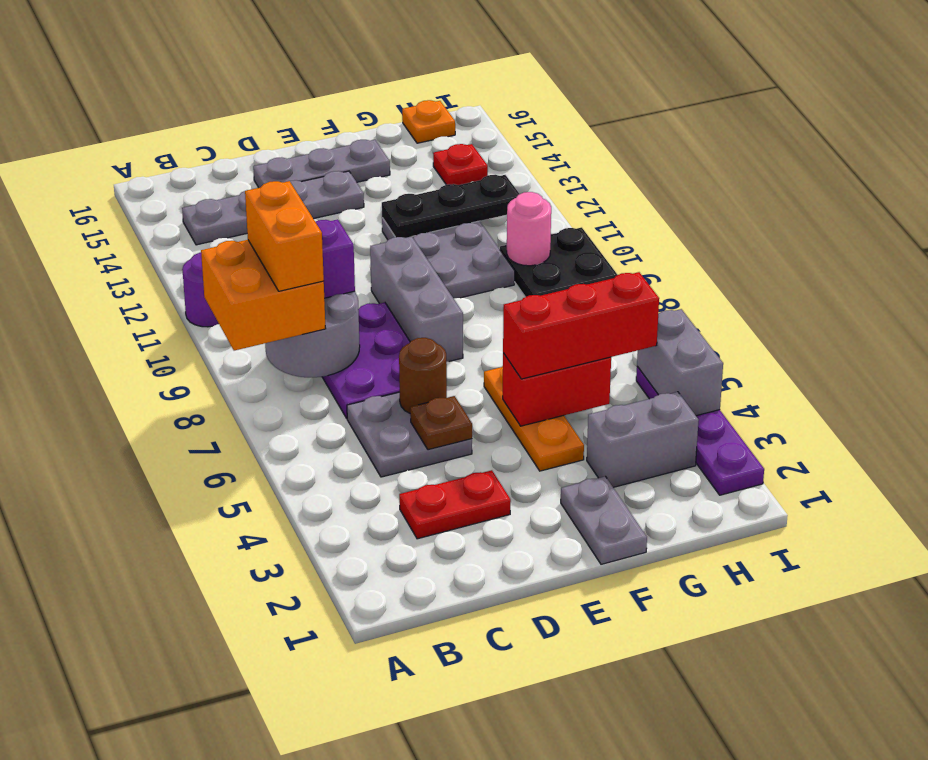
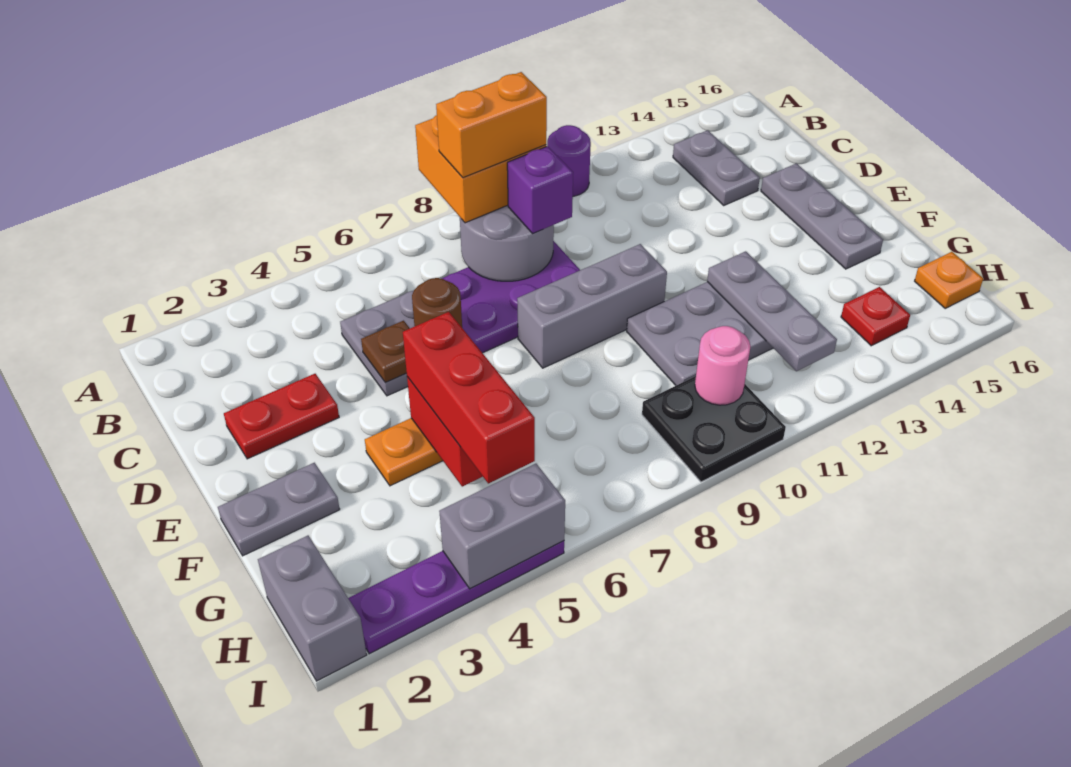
grey 1x4 plate [182,171,364,245] -> grey 1x2 plate [673,130,760,205]
red 1x2 plate [399,470,511,539] -> red 1x2 plate turned to [224,374,339,459]
black 1x3 plate [382,175,519,238] -> grey 1x3 plate [707,251,837,371]
grey 1x2 brick [587,392,699,487] -> grey 1x2 brick moved to [258,536,367,681]

